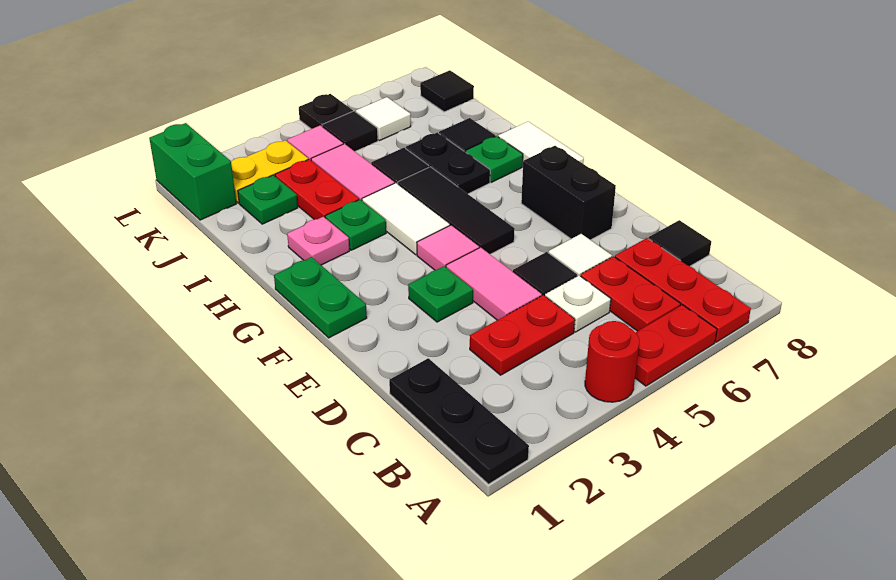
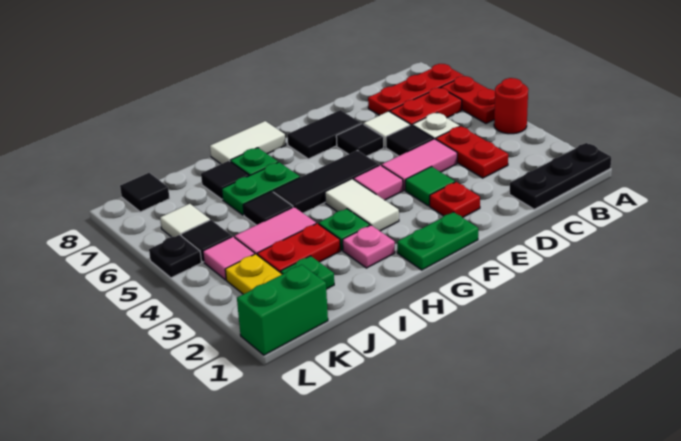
black 1x1 tile [648,220,711,266] -> black 1x1 tile moved to [336,124,384,156]
none -> red 1x1 plate [430,182,480,218]
green 1x1 plate [408,266,473,322] -> green 1x1 tile [405,167,455,206]
black 1x2 brick [521,146,616,240] -> black 1x2 tile [287,110,361,159]
white 1x2 tile [362,183,450,255] -> white 1x2 tile turned to [325,179,399,231]
black 1x2 plate [406,132,490,194] -> green 1x2 plate [222,162,300,215]

